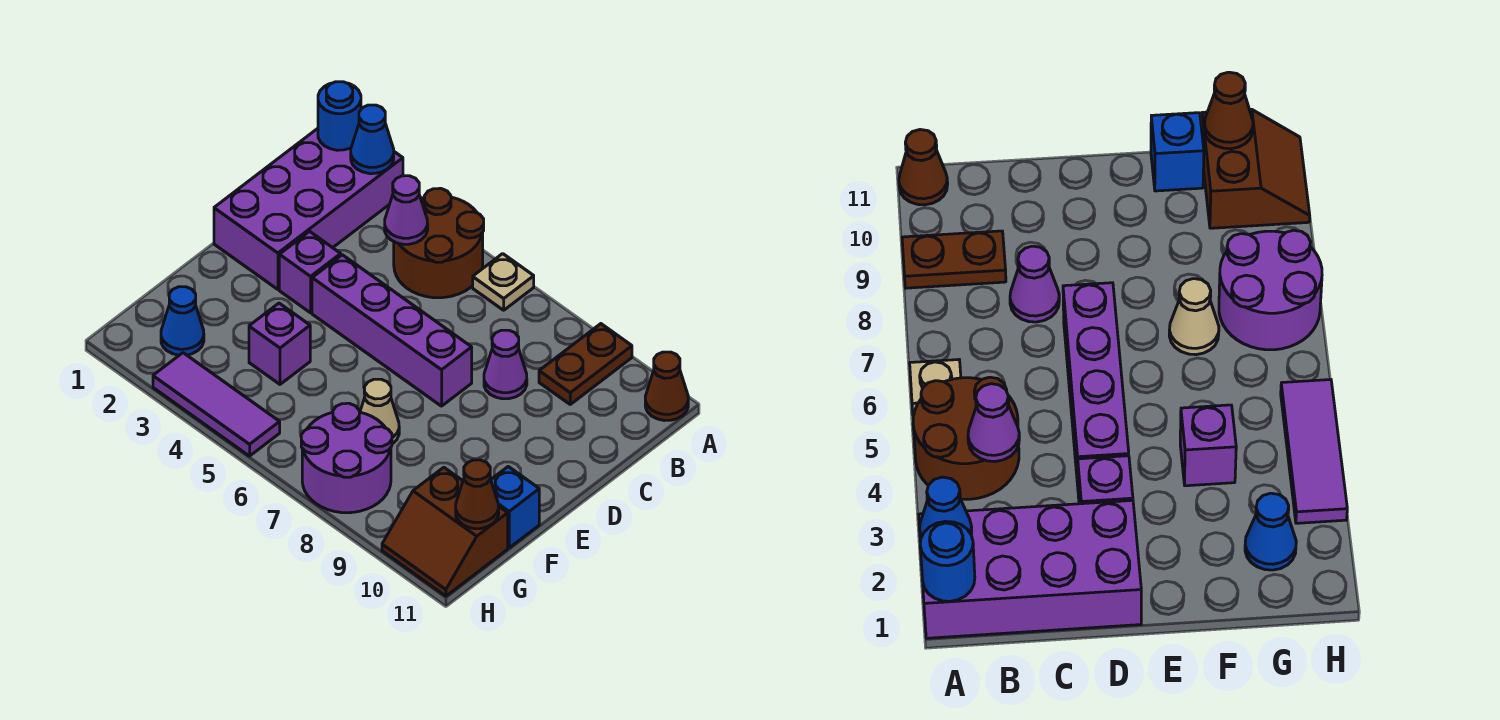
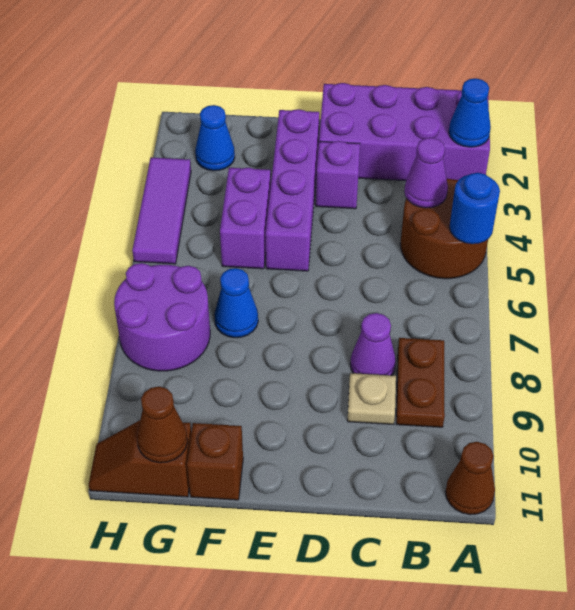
blue 1x1 round brick [318,82,361,150] -> blue 1x1 round brick moved to [450,173,500,244]
tan 1x1 plate [473,254,534,310] -> tan 1x1 plate moved to [347,373,396,424]
brown 1x2 plate [539,324,632,404] -> brown 1x2 plate turned to [396,338,445,427]
purple 1x4 brick [312,255,472,406] -> purple 1x4 brick moved to [266,109,319,271]
purple 1x1 brick [249,303,310,384] -> purple 1x2 brick [220,168,271,269]
tan 1x1 cone [360,379,399,444] -> blue 1x1 cone [214,268,258,338]
blue 1x1 brick [491,467,539,548] -> brown 1x1 brick [187,423,243,500]
brown 2x2 slope [382,467,508,596] -> brown 1x2 slope [89,420,191,497]

